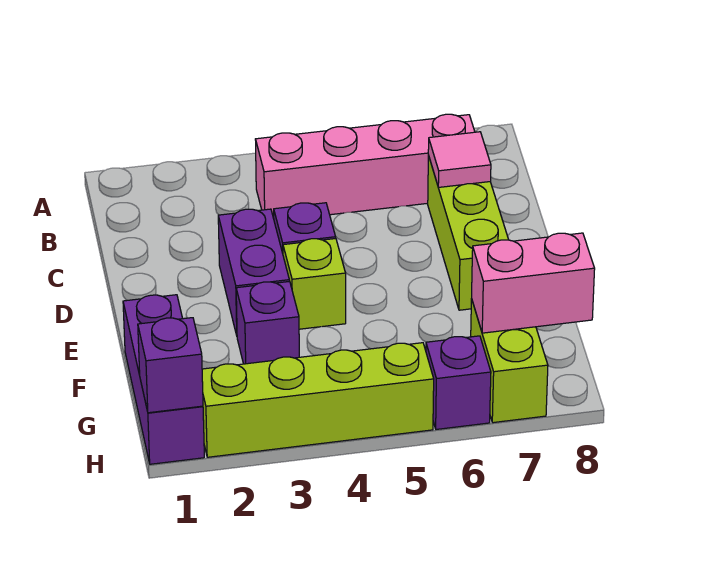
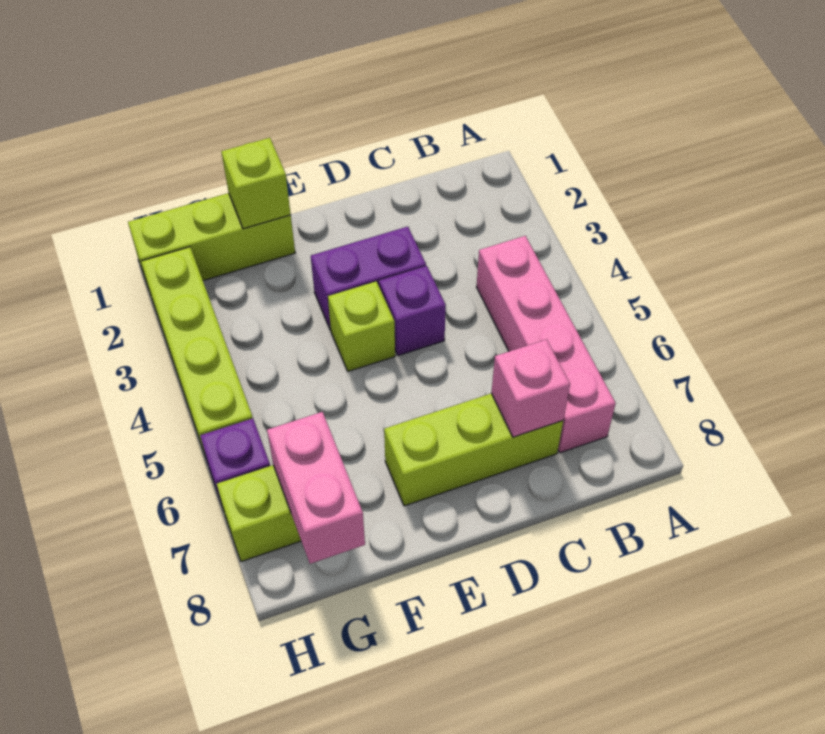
pink 1x1 tile [428,132,491,187] -> pink 1x1 brick [491,339,570,437]
purple 1x3 brick [123,295,204,464] -> lime 1x3 brick [128,193,295,289]
none -> lime 1x1 brick [221,138,291,229]
purple 1x1 brick [236,281,299,364] -> none
purple 1x1 brick [138,318,203,413] -> none

